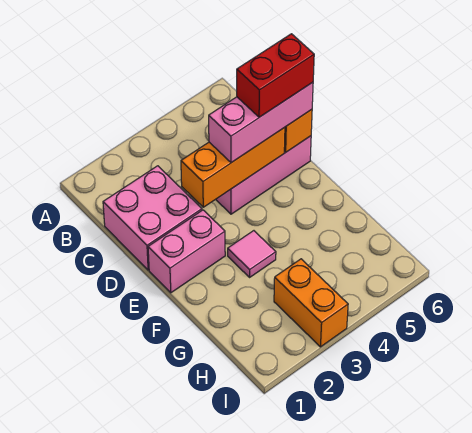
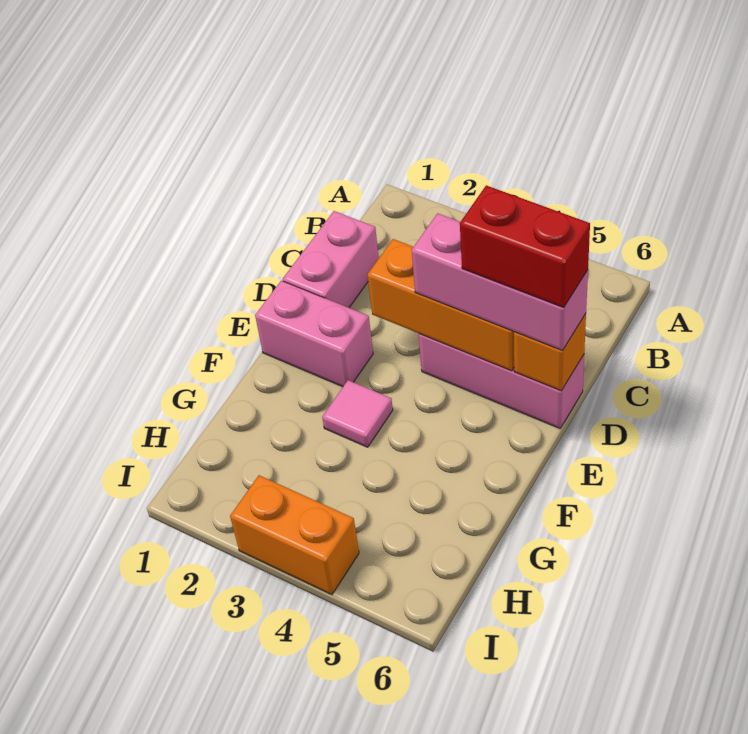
pink 2x2 brick [103,166,202,270] -> pink 1x2 brick [283,211,379,308]
orange 1x2 brick [274,259,348,347] -> orange 1x2 brick turned to [230,475,359,595]

